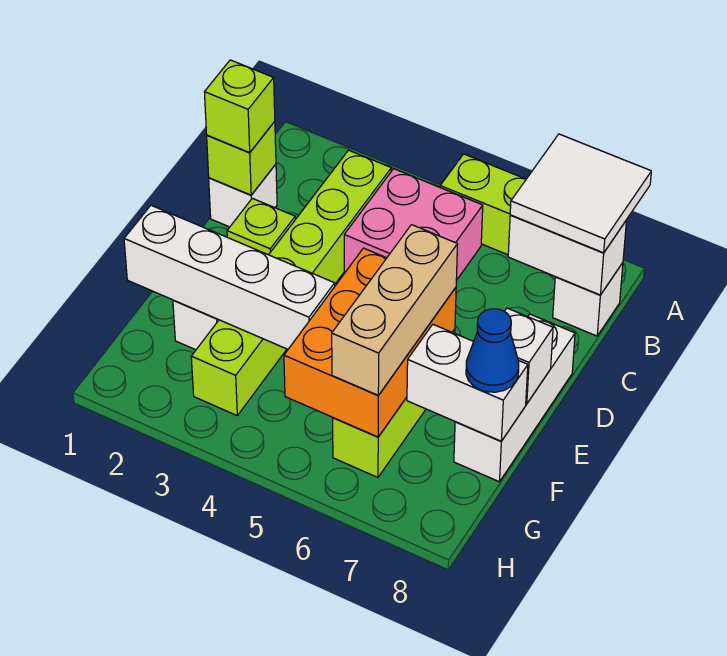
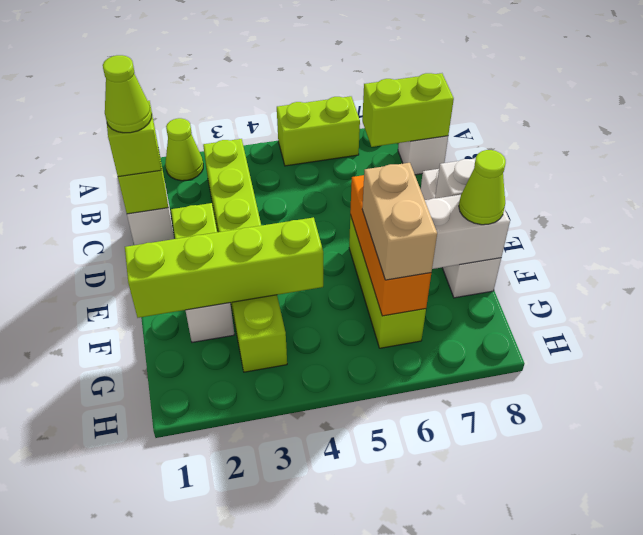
none -> lime 1x1 cone [165,118,203,181]
white 2x2 tile [510,134,651,253] -> none
pink 2x2 brick [344,169,483,280] -> none
white 1x2 brick [508,215,626,295] -> lime 1x2 brick [362,73,454,147]
none -> lime 1x1 cone [103,55,152,133]
orange 2x3 brick [284,248,456,437] -> orange 1x3 brick [350,175,431,316]
tan 1x3 brick [332,225,458,395] -> tan 1x2 brick [362,163,437,280]
white 1x4 brick [124,205,335,349] -> lime 1x4 brick [125,217,323,318]
blue 1x1 cone [466,309,519,392] -> lime 1x1 cone [459,150,506,225]

